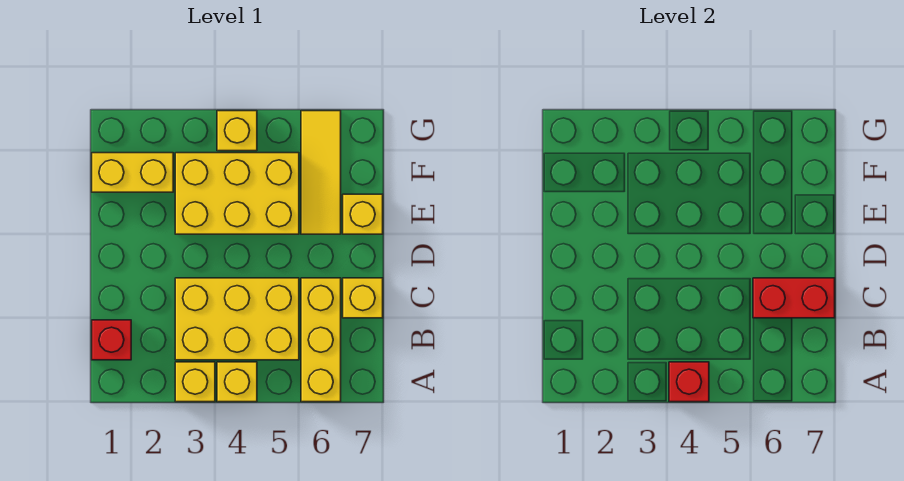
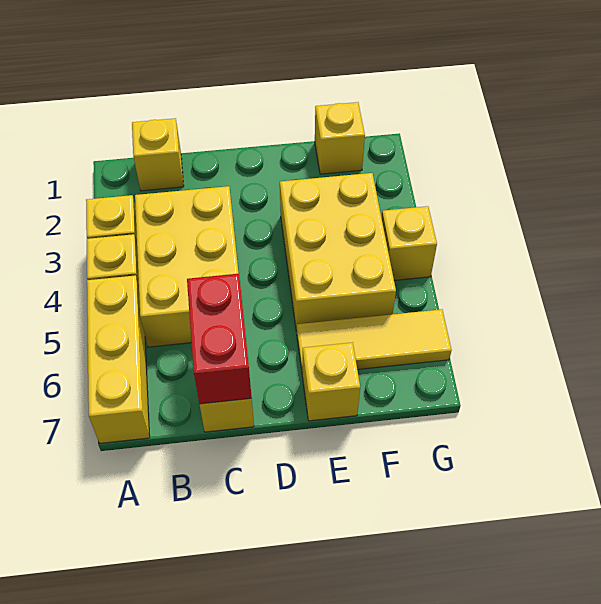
red 1x1 brick [669,362,709,402] -> none
yellow 1x3 brick [301,278,341,402] -> yellow 1x3 brick turned to [87,275,150,443]
red 1x1 brick [92,320,131,360] -> yellow 1x1 brick [132,118,184,191]
yellow 1x2 brick [92,153,173,192] -> yellow 1x1 brick [315,102,365,174]

